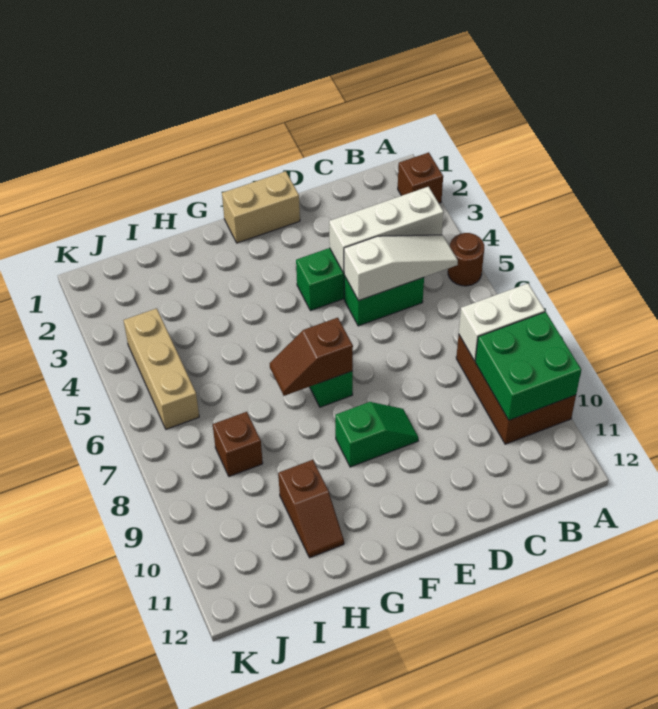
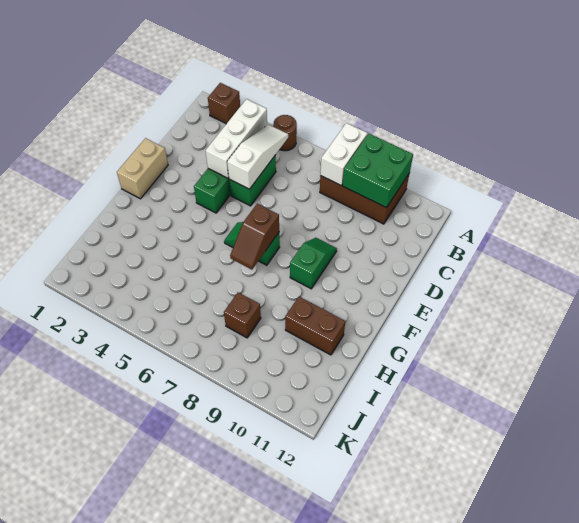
brown 1x2 slope [278,460,344,558] -> brown 1x2 brick [285,297,345,355]
tan 1x3 brick [124,308,199,429] -> none

